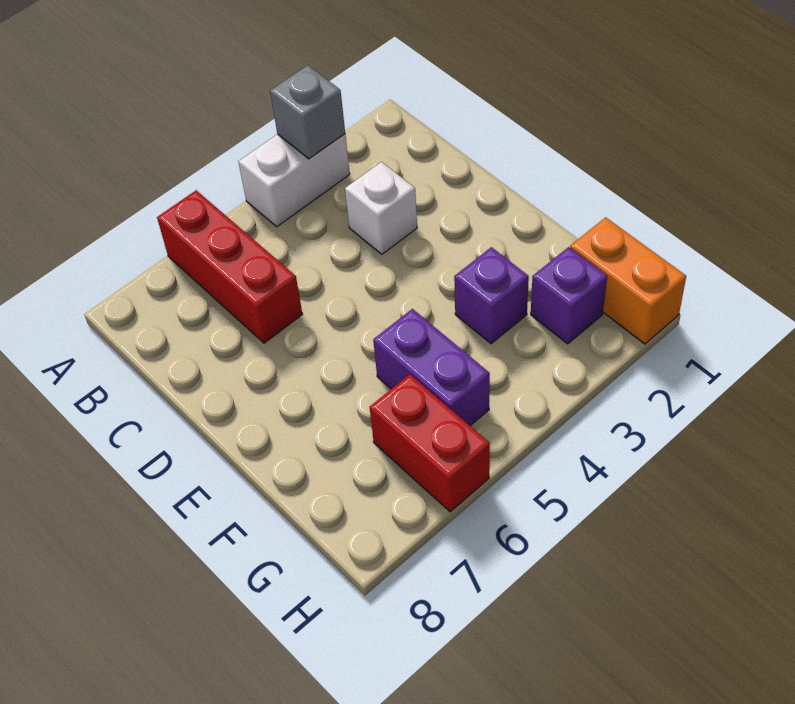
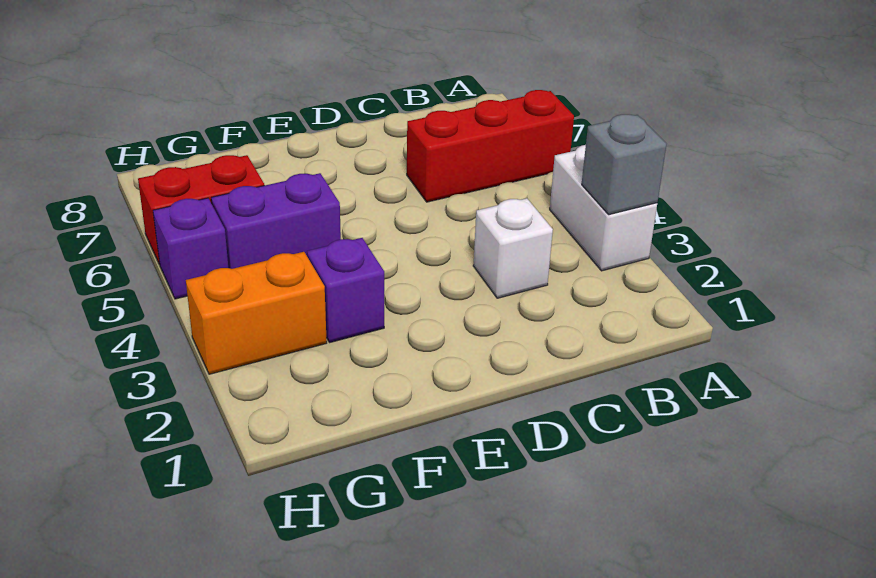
orange 1x2 brick [570,217,686,344] -> orange 1x2 brick moved to [186,252,327,374]
purple 1x1 brick [531,247,607,344] -> purple 1x1 brick moved to [153,198,228,299]

